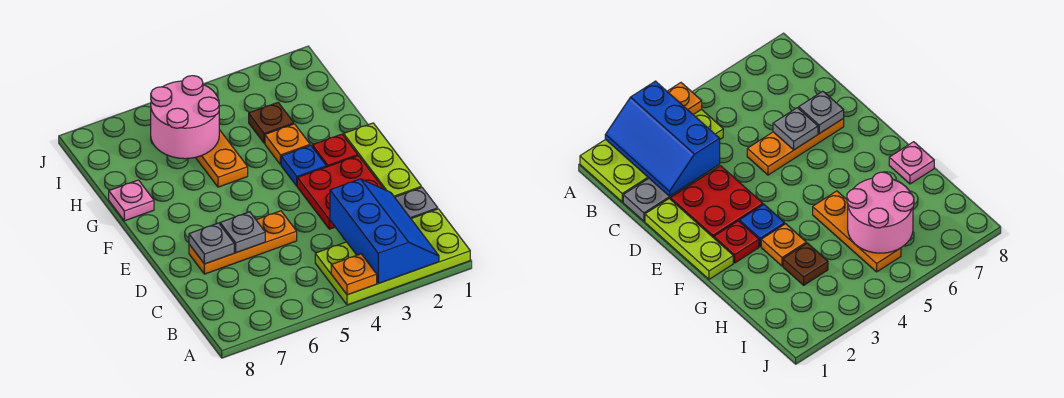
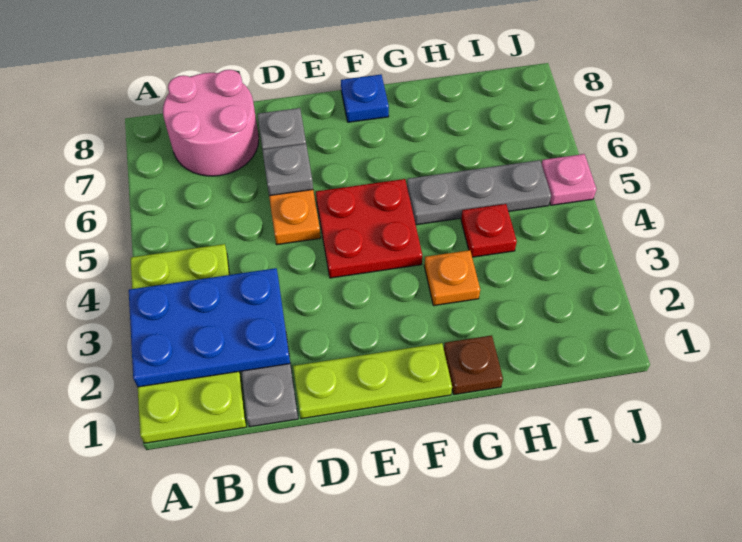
blue 2x3 slope [330,179,439,284] -> blue 2x3 plate [129,268,290,387]
orange 1x1 plate [331,254,377,295] -> none
red 2x2 plate [297,156,383,229] -> red 2x2 plate moved to [316,179,422,278]
red 1x1 plate [312,134,358,167] -> red 1x1 plate moved to [461,204,517,257]
blue 1x1 plate [281,145,326,186] -> blue 1x1 plate moved to [341,75,389,122]
orange 1x3 plate [195,130,248,187] -> grey 1x3 plate [407,160,551,225]
pink 1x1 plate [109,180,154,221] -> pink 1x1 plate moved to [541,154,597,205]
brown 1x1 plate [249,103,294,143] -> brown 1x1 plate moved to [444,335,503,395]
pink 2x2 round brick [151,76,219,159] -> pink 2x2 round brick moved to [163,70,259,176]

